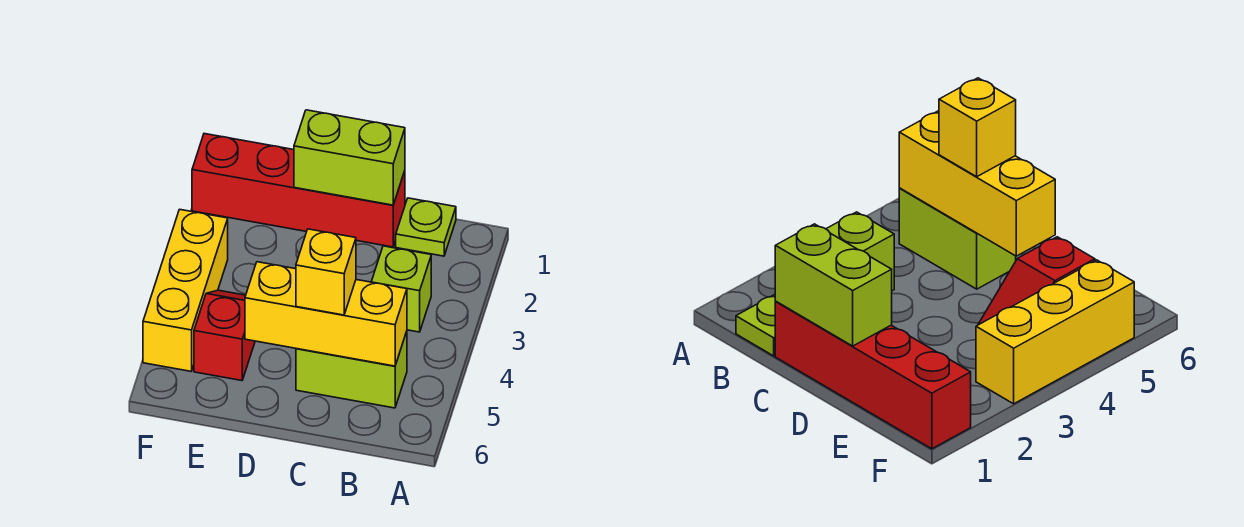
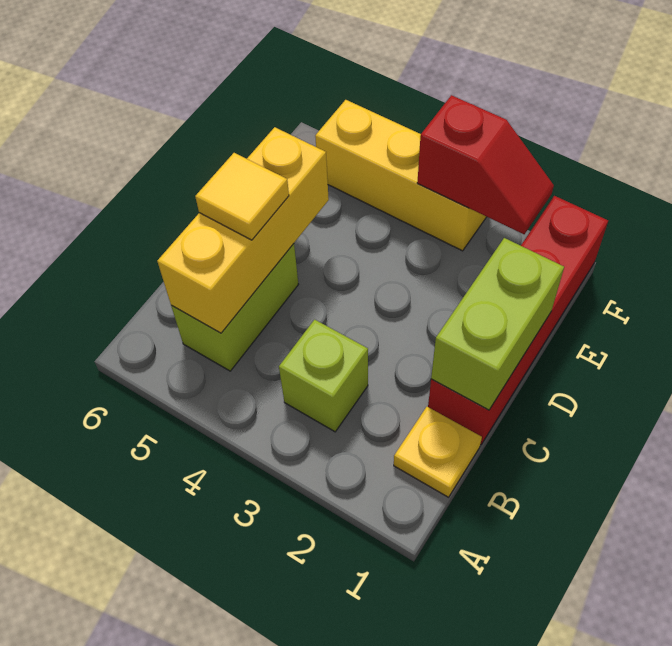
lime 1x1 plate [396,198,456,256] -> yellow 1x1 plate [394,407,482,497]
yellow 1x1 brick [296,229,356,315] -> yellow 1x1 tile [195,153,289,240]
red 1x2 slope [194,290,255,381] -> red 1x2 slope moved to [417,95,554,234]

